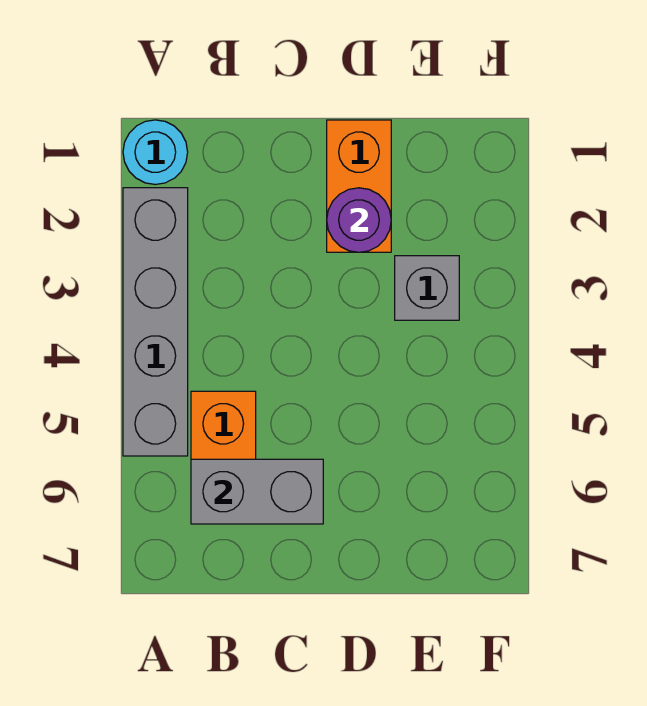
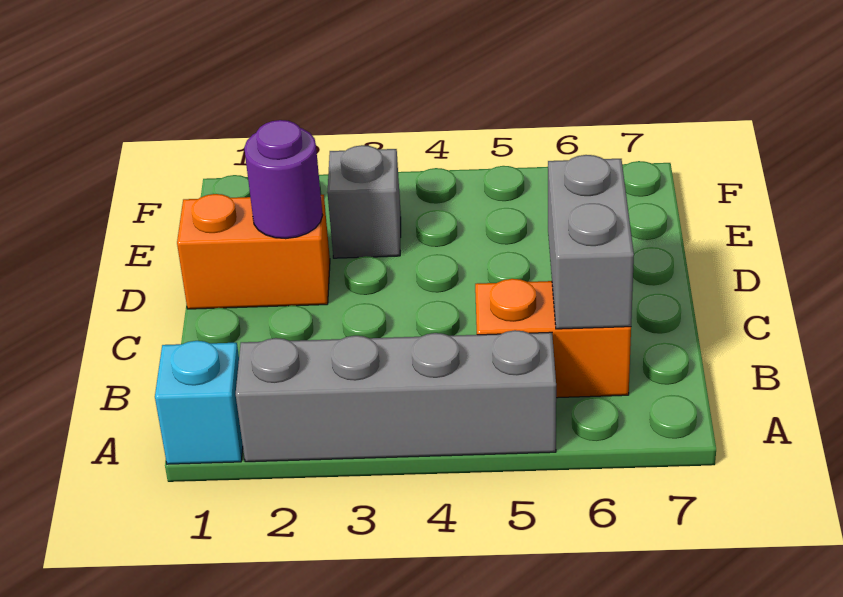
cyan 1x1 round brick [123,120,188,185] -> cyan 1x1 brick [155,341,243,464]

